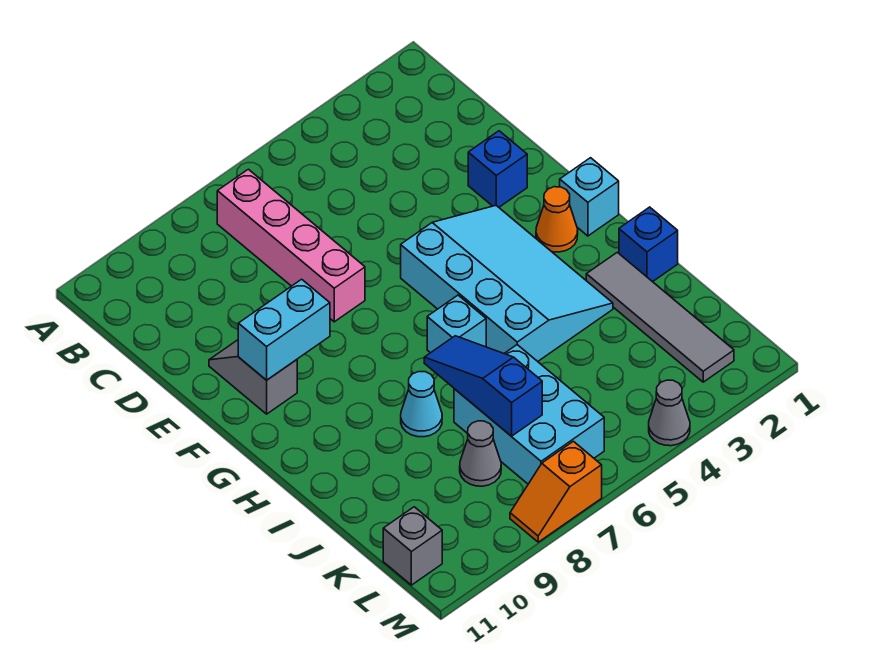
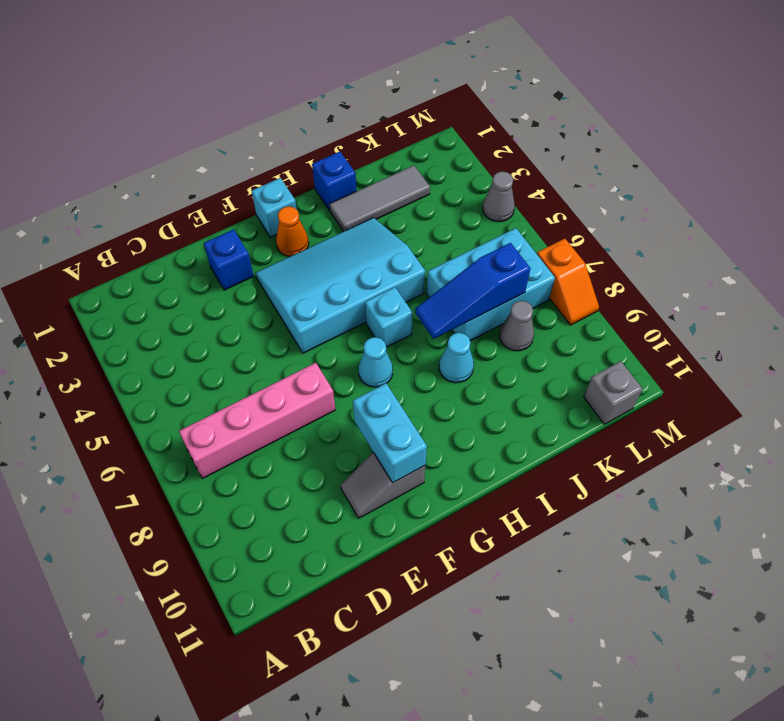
none -> cyan 1x1 cone [358,337,393,387]
grey 1x4 tile [586,252,734,382] -> grey 1x3 tile [330,165,430,231]

